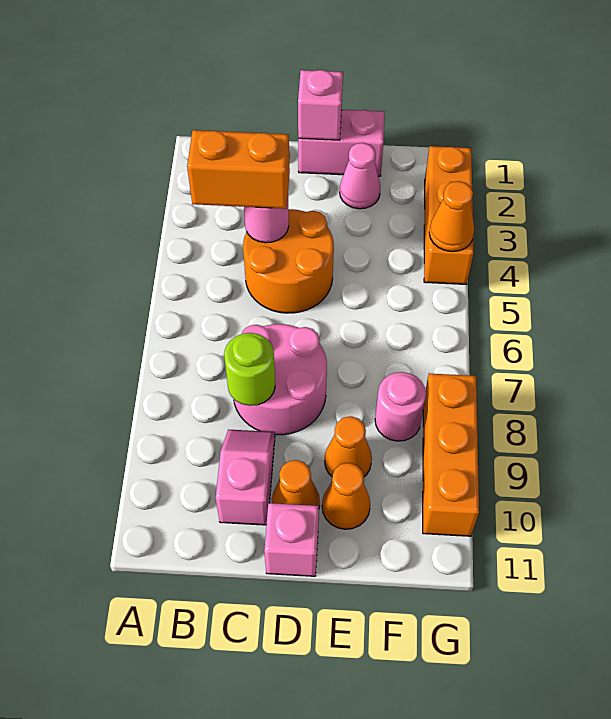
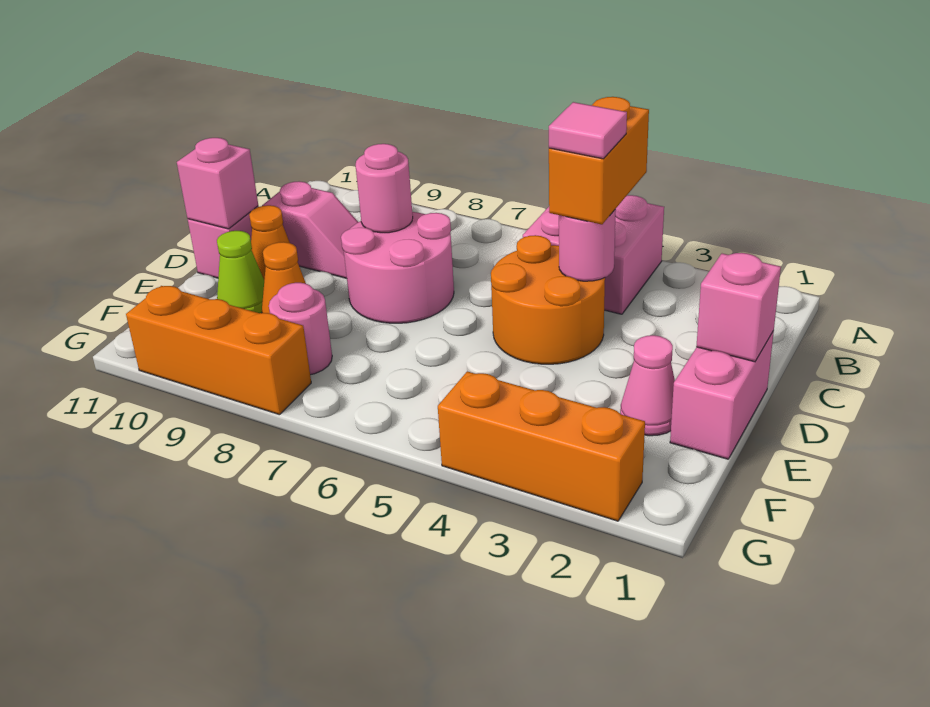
none -> pink 2x2 brick [523,195,664,314]
none -> pink 1x1 tile [549,102,627,159]
lime 1x1 round brick [224,333,275,406] -> pink 1x1 round brick [356,144,413,233]
none -> pink 1x1 brick [177,138,258,229]
orange 1x1 cone [322,463,370,529] -> lime 1x1 cone [217,231,264,313]
orange 1x1 cone [429,181,474,251] -> none

